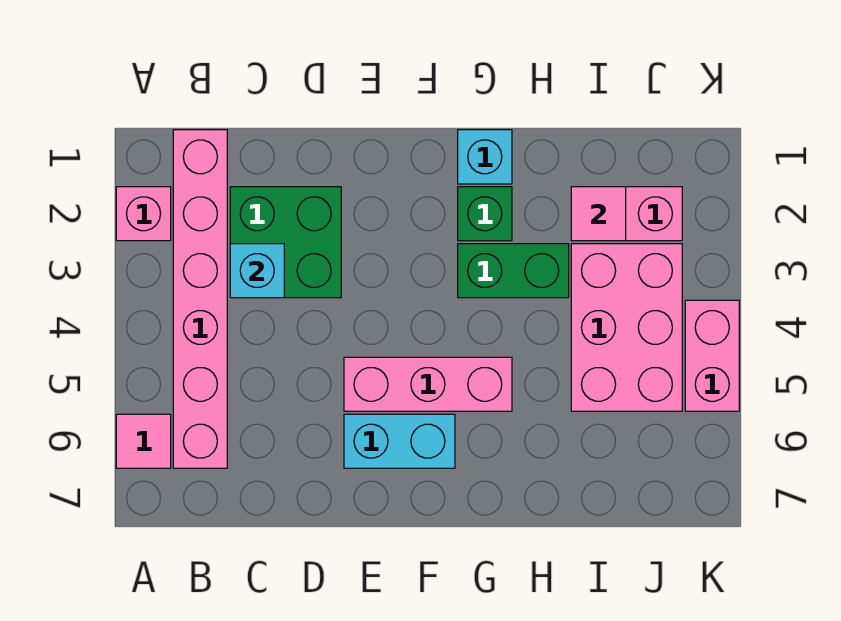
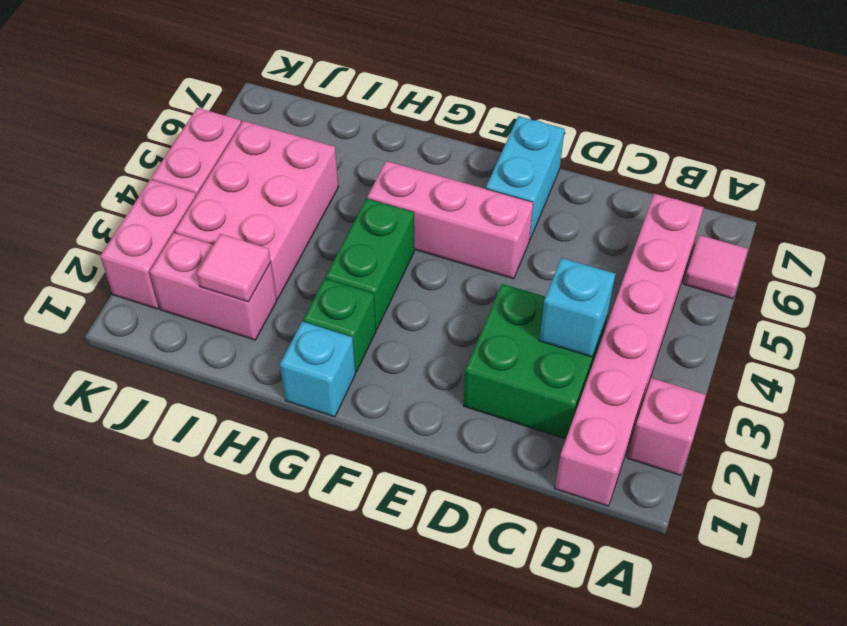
cyan 1x2 brick [344,414,455,468] -> cyan 1x2 brick turned to [486,116,565,239]
green 1x2 brick [458,244,569,298] -> green 1x2 brick turned to [326,198,414,330]
none -> pink 1x2 brick [100,180,196,309]

